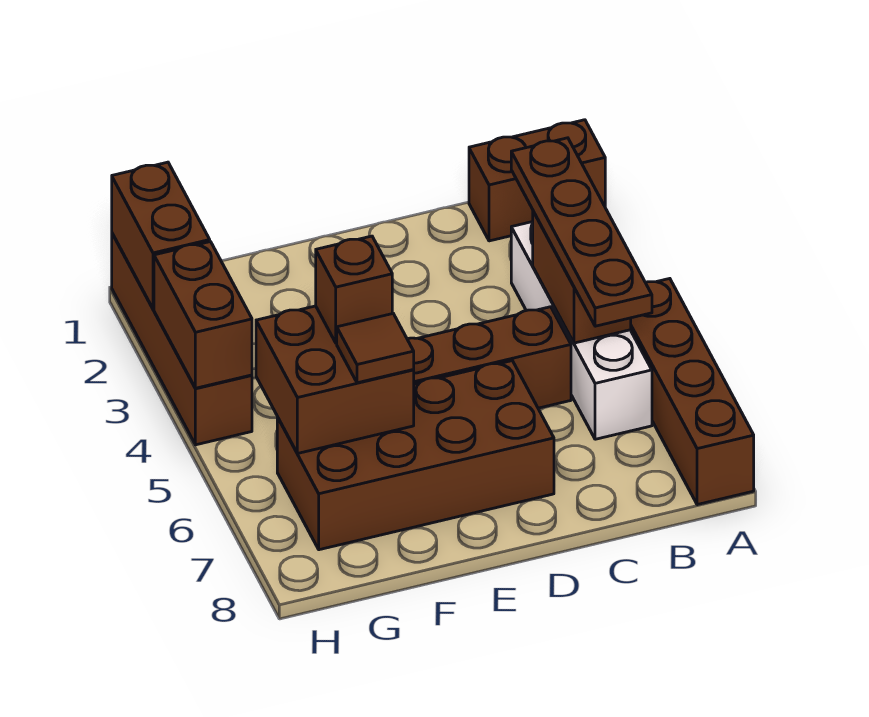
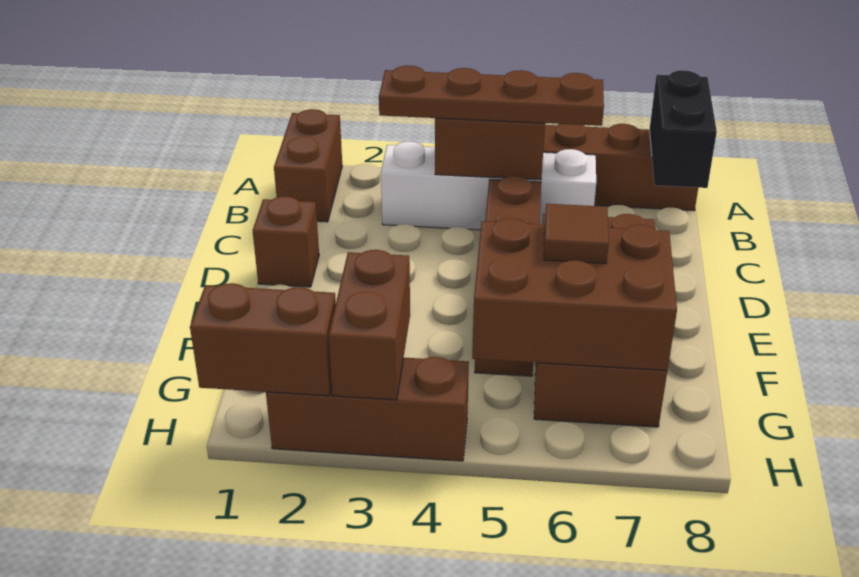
none -> black 1x2 brick [650,70,717,188]
brown 2x2 brick [256,306,414,454] -> brown 2x3 brick [472,218,677,371]
brown 1x1 brick [316,236,392,343] -> brown 1x1 brick moved to [253,196,319,287]
brown 1x4 brick [112,234,252,445] -> brown 1x3 brick [266,357,469,461]
brown 1x2 brick [154,242,252,388] -> brown 1x2 brick turned to [329,250,410,400]

